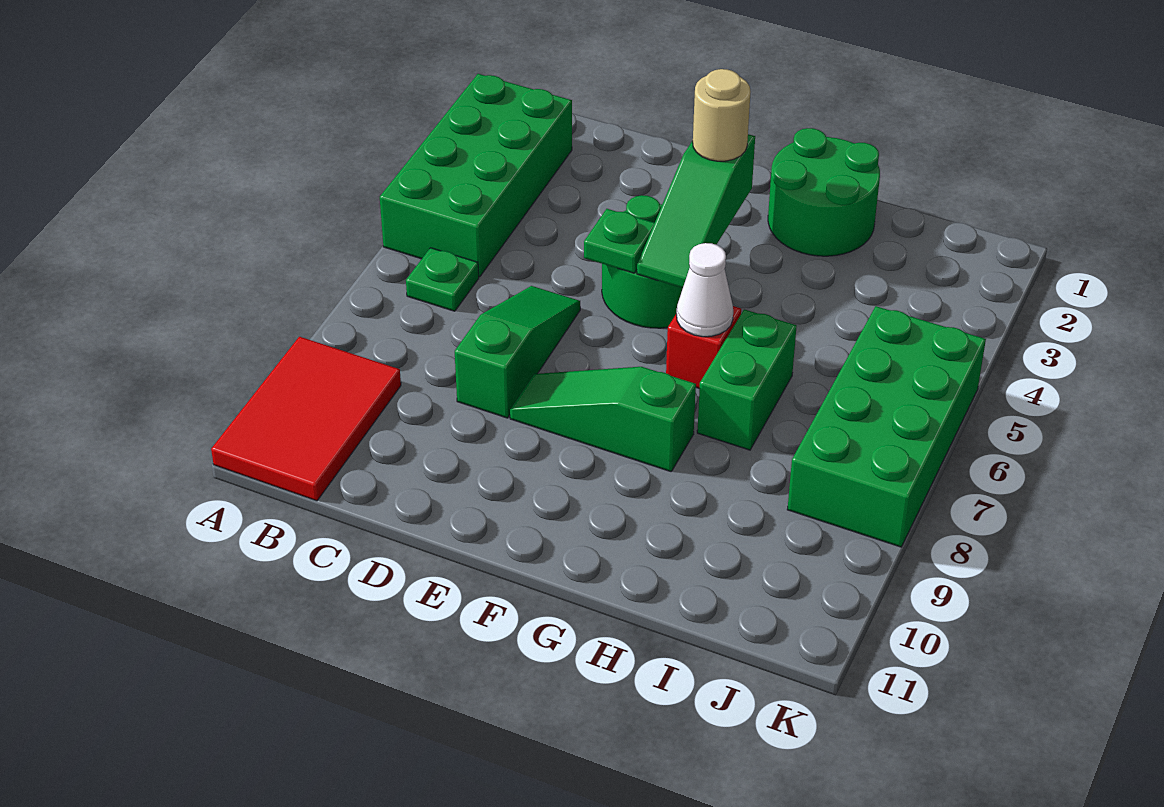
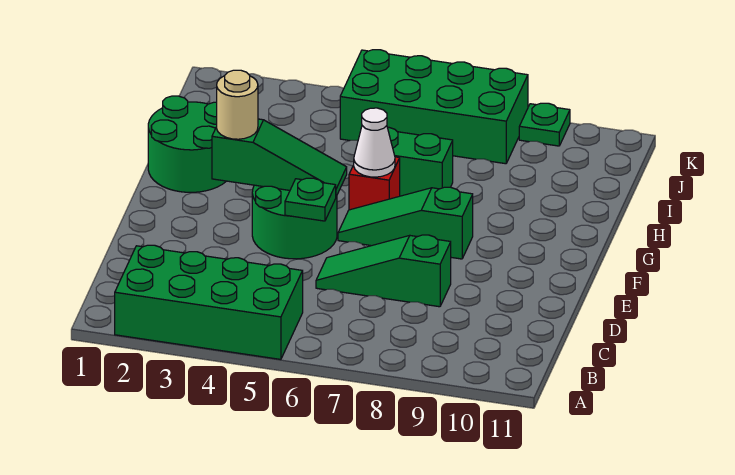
red 2x3 tile [211,337,401,501] -> none
green 1x1 plate [406,248,479,311] -> green 1x1 plate moved to [519,103,570,146]
green 1x3 slope [510,367,696,472] -> green 1x3 slope turned to [338,187,473,259]

